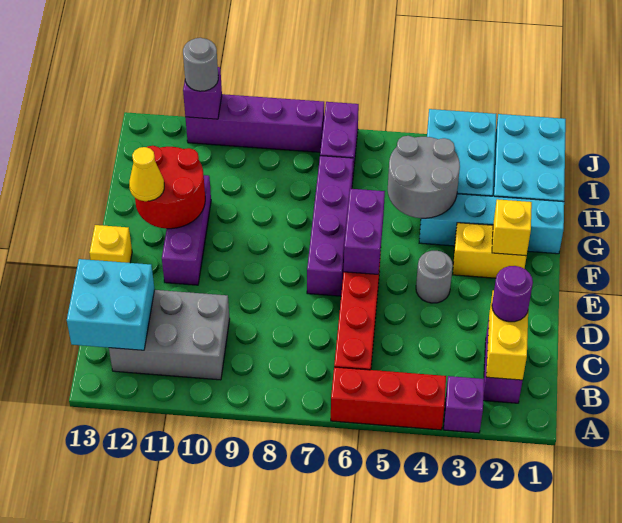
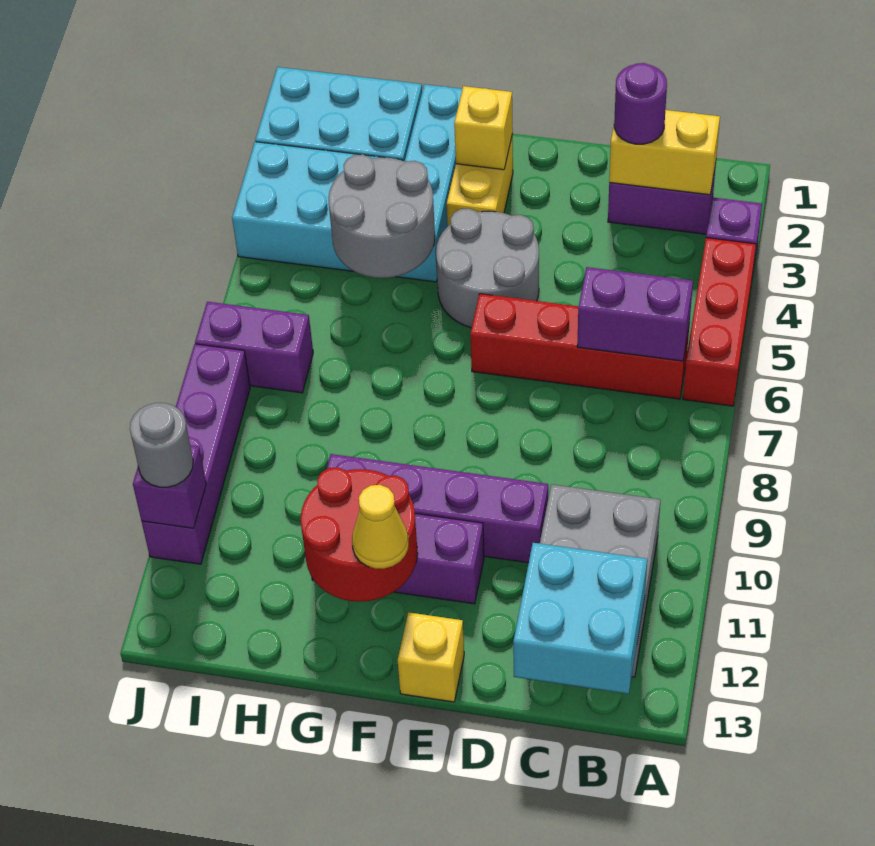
grey 1x1 round brick [416,251,453,303] -> grey 2x2 round brick [436,208,539,328]
purple 1x2 brick [344,189,385,274] -> purple 1x2 brick moved to [577,267,693,361]
purple 1x4 brick [307,156,353,296] -> purple 1x4 brick moved to [327,454,548,563]

